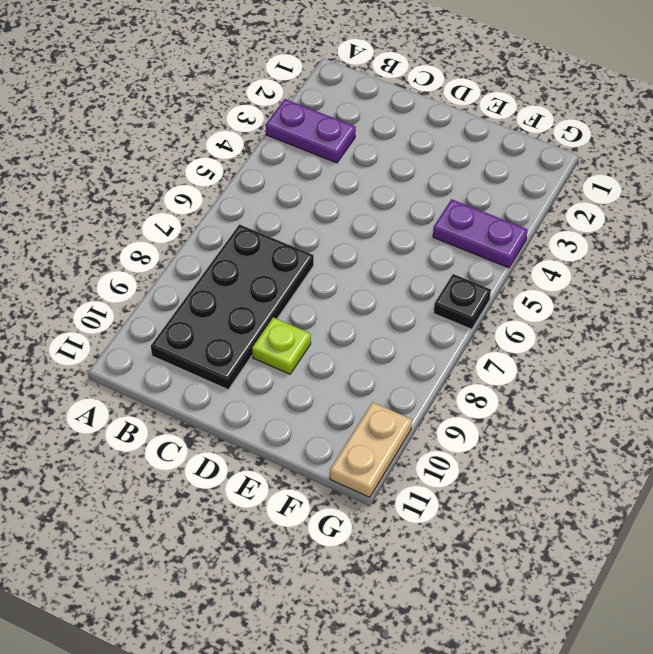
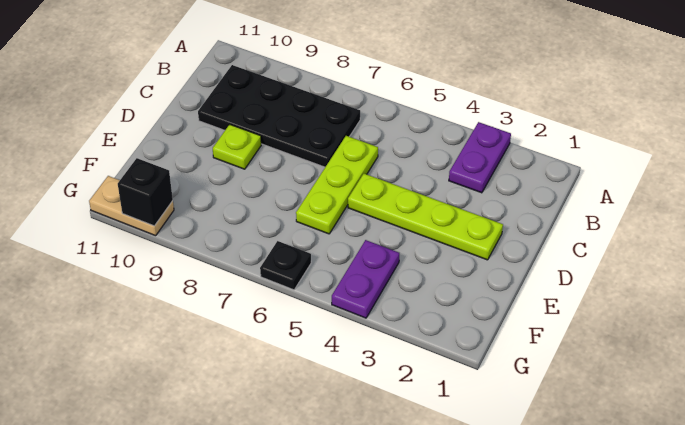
none -> lime 1x3 plate [296,136,378,234]
none -> lime 1x4 plate [348,174,503,260]
none -> black 1x1 brick [118,158,173,226]

